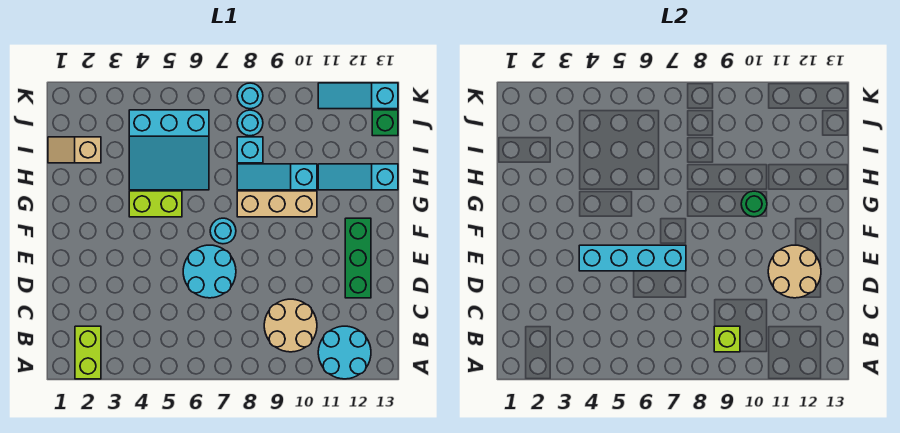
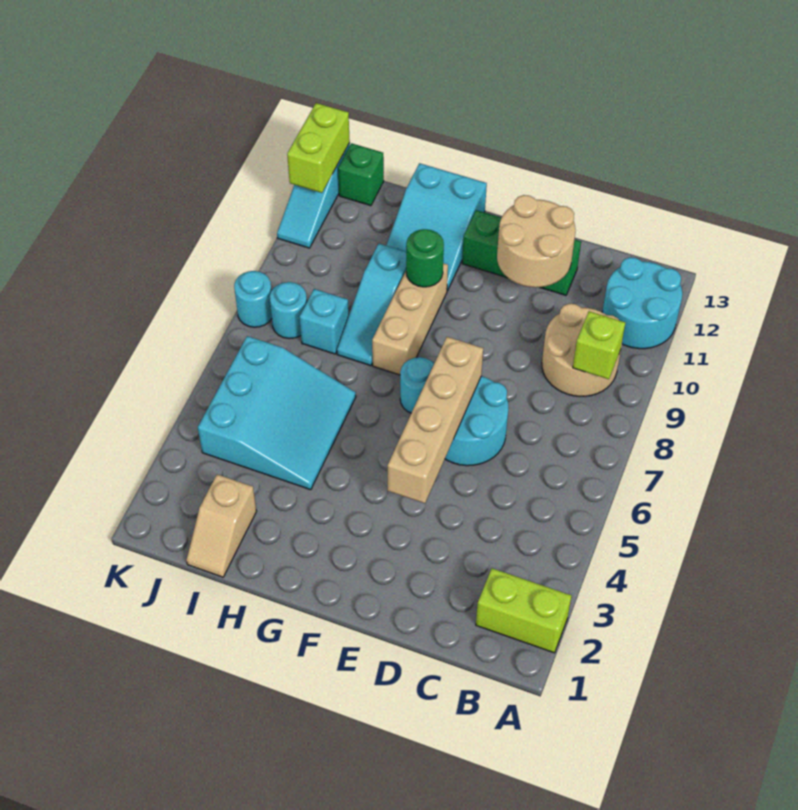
cyan 1x4 brick [579,245,686,271] -> tan 1x4 brick [388,337,483,503]
lime 1x2 brick [129,191,182,217] -> lime 1x2 brick moved to [287,103,350,193]
cyan 1x3 slope [318,164,398,190] -> cyan 2x3 slope [386,163,487,291]

